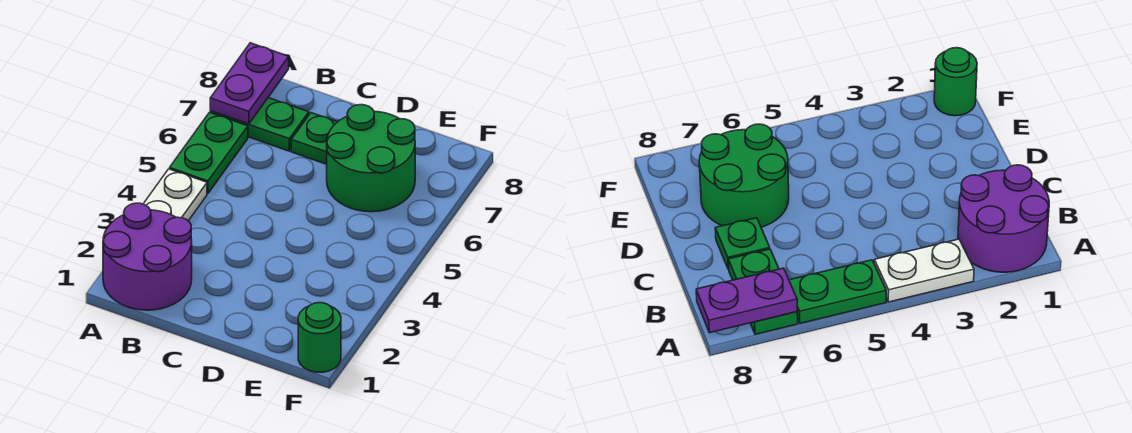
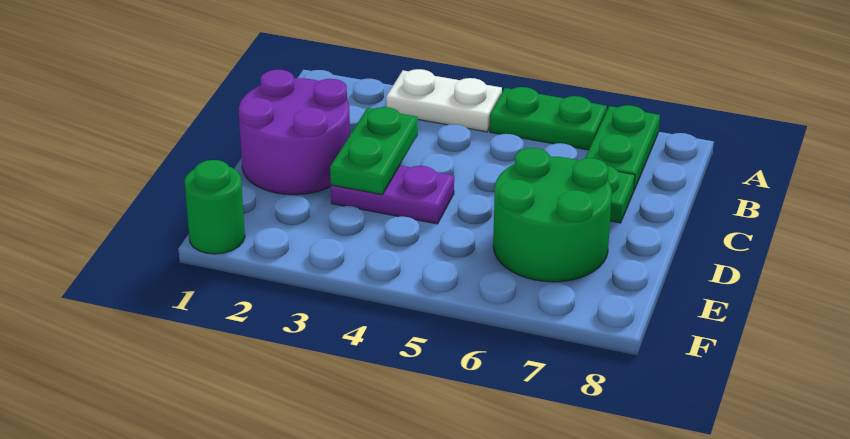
purple 2x2 round brick [103,203,192,310] -> purple 2x2 round brick moved to [239,70,350,195]
purple 1x2 plate [210,43,289,124] -> purple 1x2 plate moved to [331,166,454,224]
none -> green 1x2 plate [330,107,418,195]

